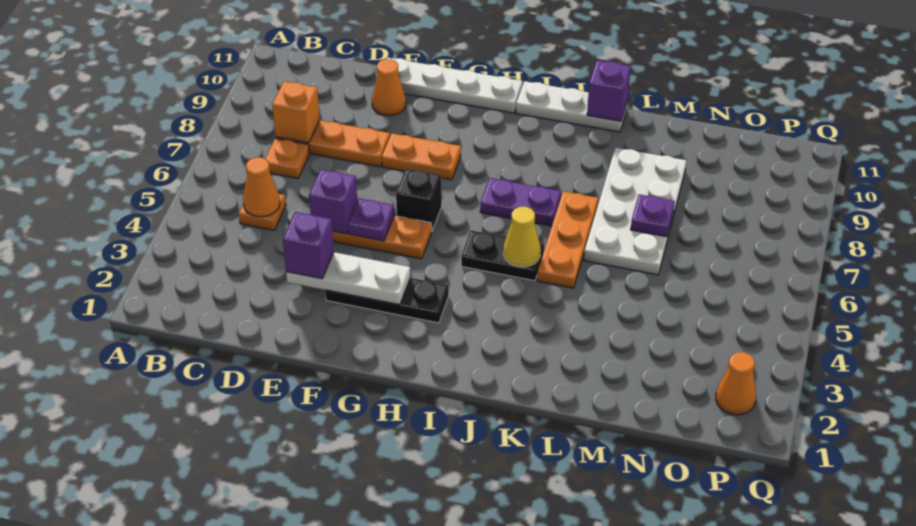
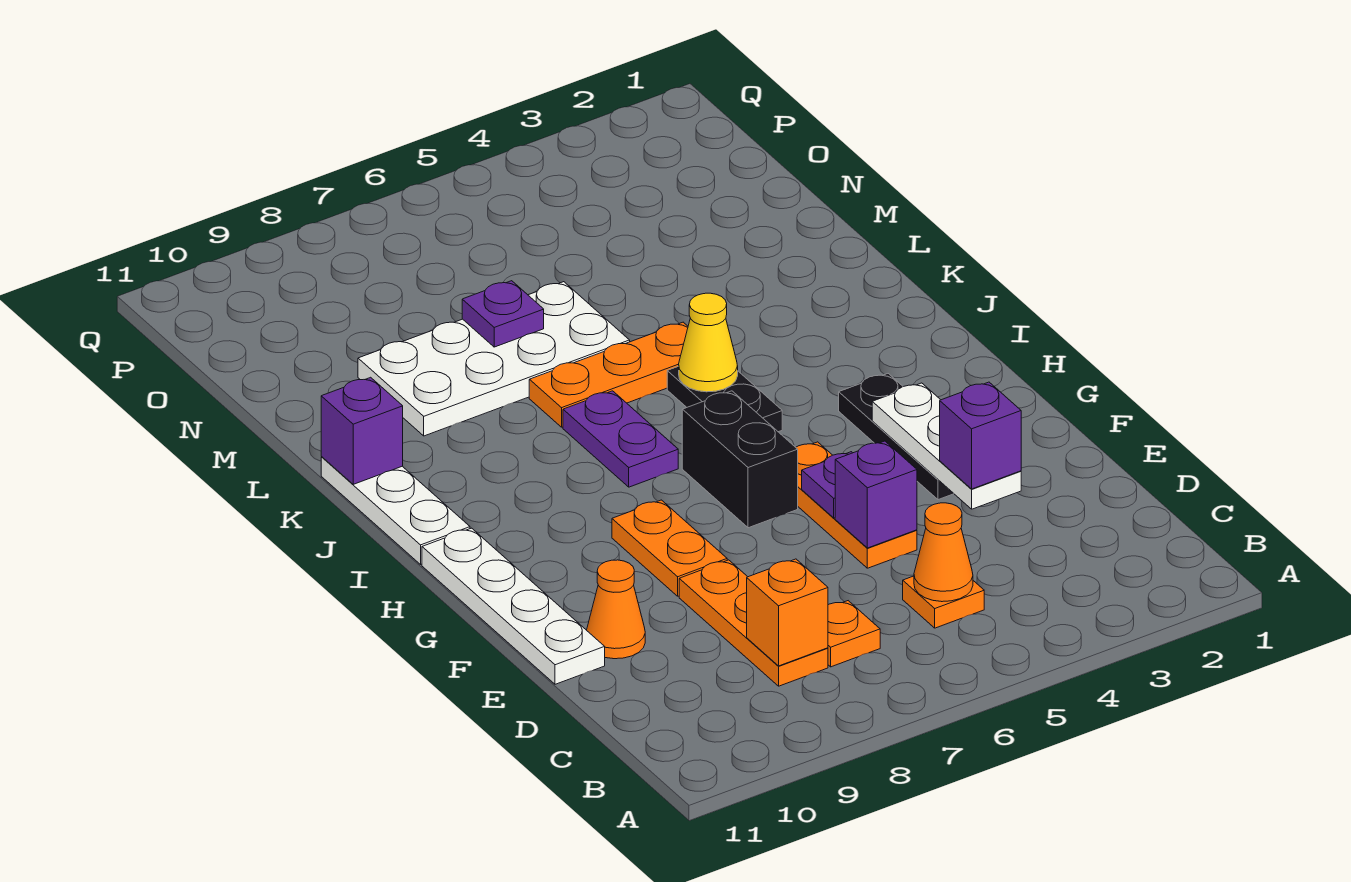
black 1x1 brick [396,168,442,231] -> black 1x2 brick [682,391,798,528]
orange 1x1 cone [716,352,756,415] -> none

